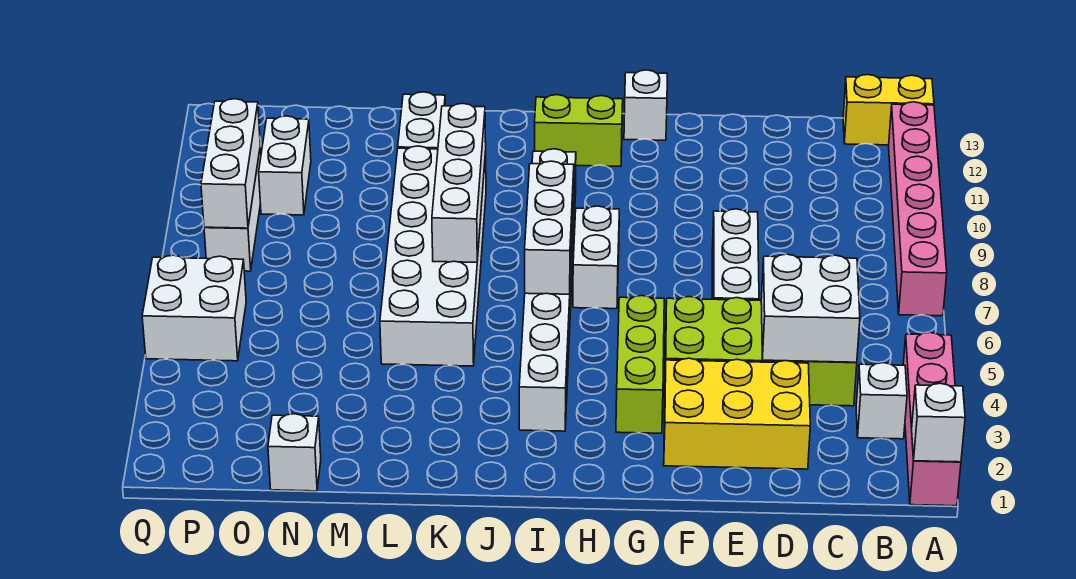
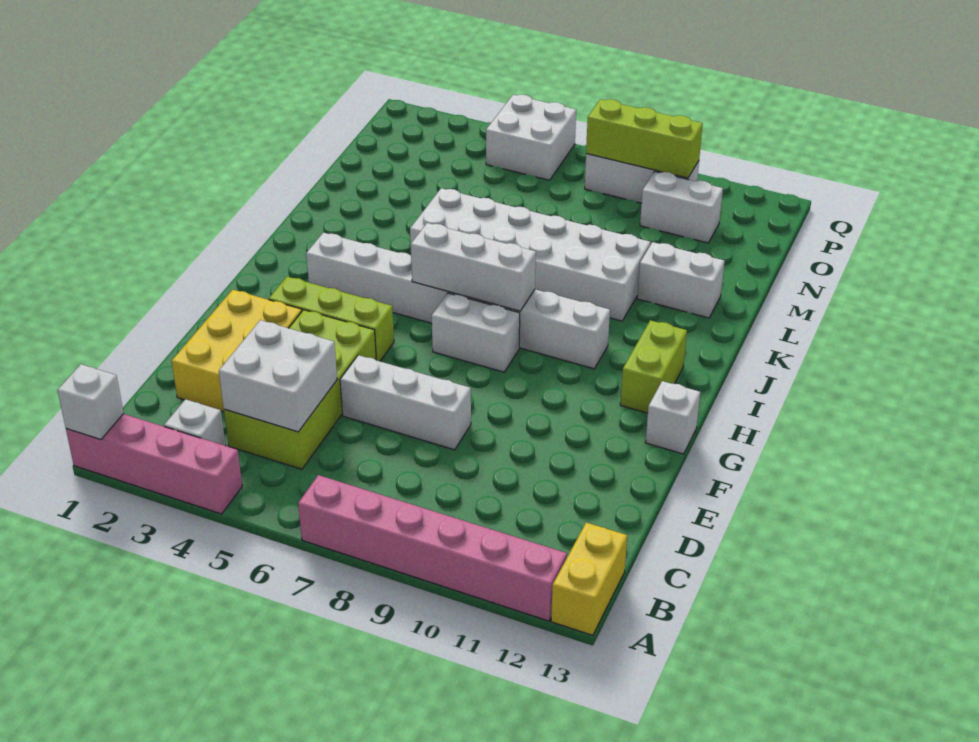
white 1x4 brick [432,103,486,262] -> none
white 1x1 brick [268,414,321,491] -> none
white 1x3 brick [201,99,260,228] -> lime 1x3 brick [586,99,703,178]

